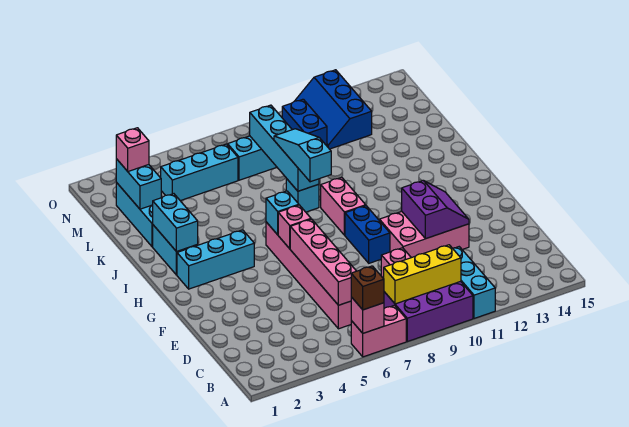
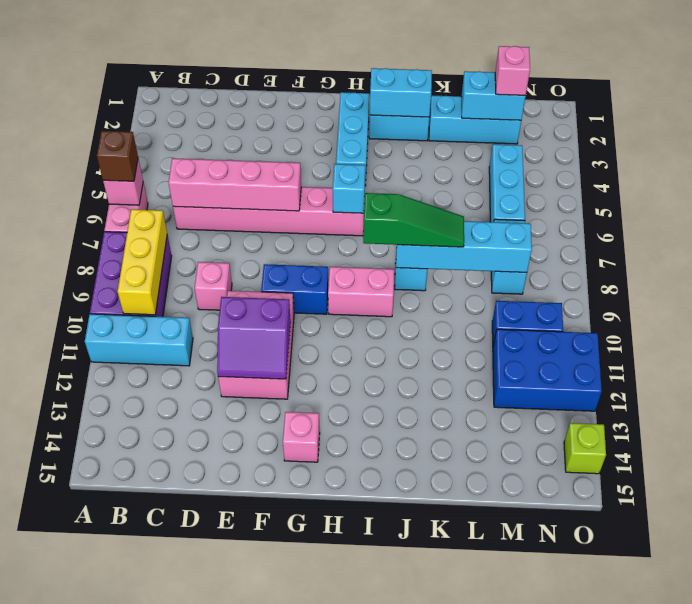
pink 1x1 brick [278,205,311,249] -> pink 1x1 brick moved to [283,412,320,462]
cyan 1x3 slope [274,129,331,182] -> green 1x3 slope [363,193,464,247]
blue 2x3 slope [295,70,372,149] -> blue 2x3 brick [493,329,602,411]
none -> lime 1x1 brick [564,423,606,474]

